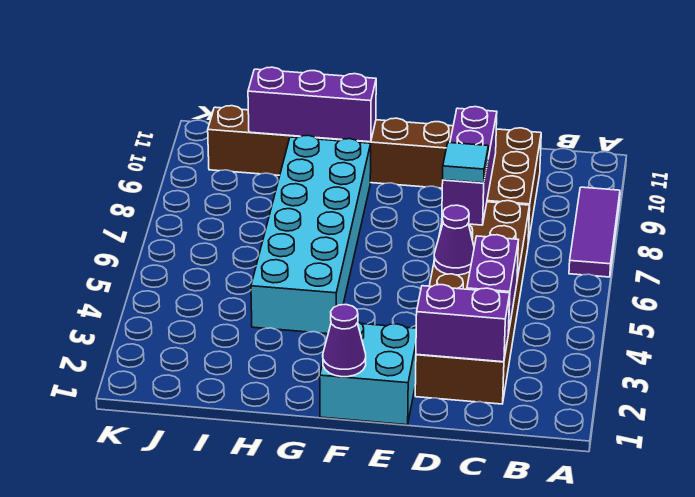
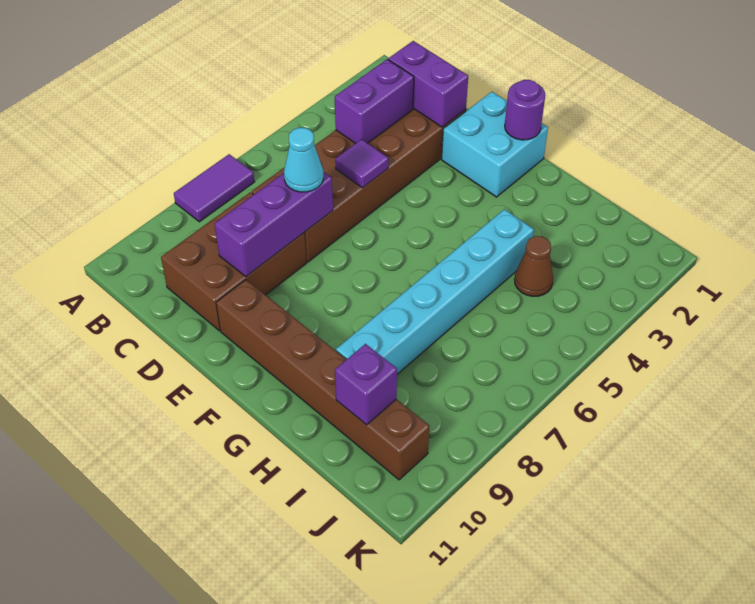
purple 1x3 tile [569,187,620,277] -> purple 1x2 tile [174,154,254,222]
purple 1x1 cone [434,205,474,275] -> purple 1x1 tile [335,139,388,188]
cyan 1x1 tile [443,143,488,183] -> cyan 1x1 cone [284,128,323,192]
purple 1x1 cone [323,305,366,377] -> purple 1x1 round brick [505,80,545,140]
cyan 2x6 brick [251,135,371,334] -> cyan 1x6 brick [336,209,534,374]
purple 1x3 brick [248,67,376,142] -> purple 1x1 brick [335,344,397,425]
none -> brown 1x1 cone [514,236,553,296]

